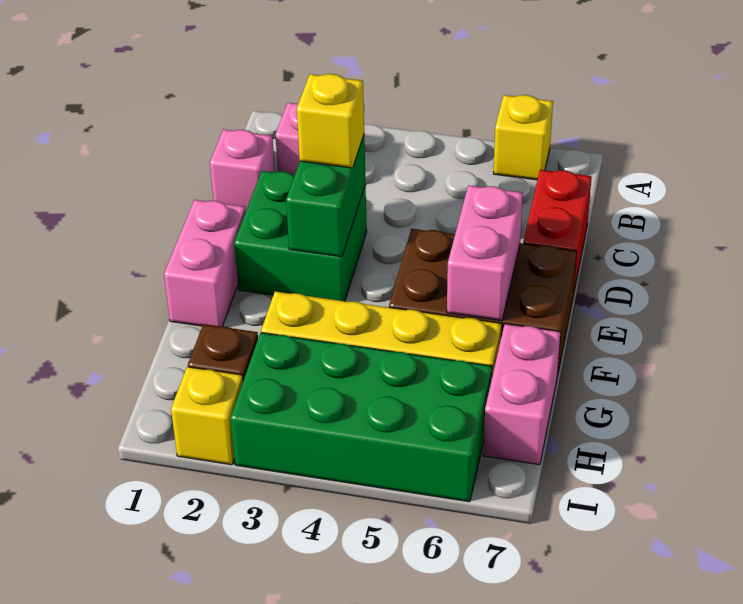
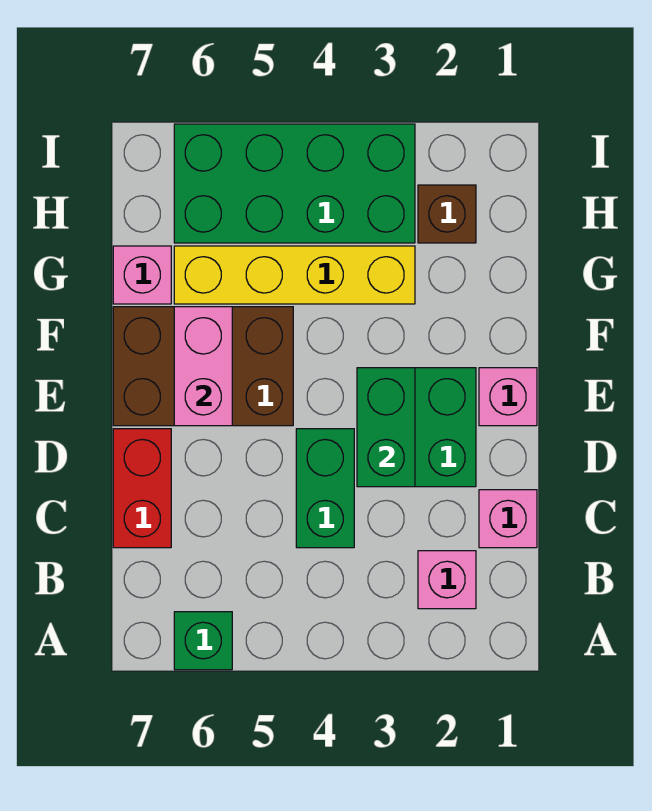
yellow 1x1 brick [494,95,553,180] -> green 1x1 brick [174,612,232,670]
none -> green 1x2 brick [296,429,354,548]
yellow 1x1 brick [297,74,364,168] -> none
pink 1x2 brick [164,200,246,327] -> pink 1x1 brick [479,368,537,426]
pink 1x2 brick [483,324,561,465] -> pink 1x1 brick [113,246,171,304]
yellow 1x1 brick [171,367,243,465] -> none

